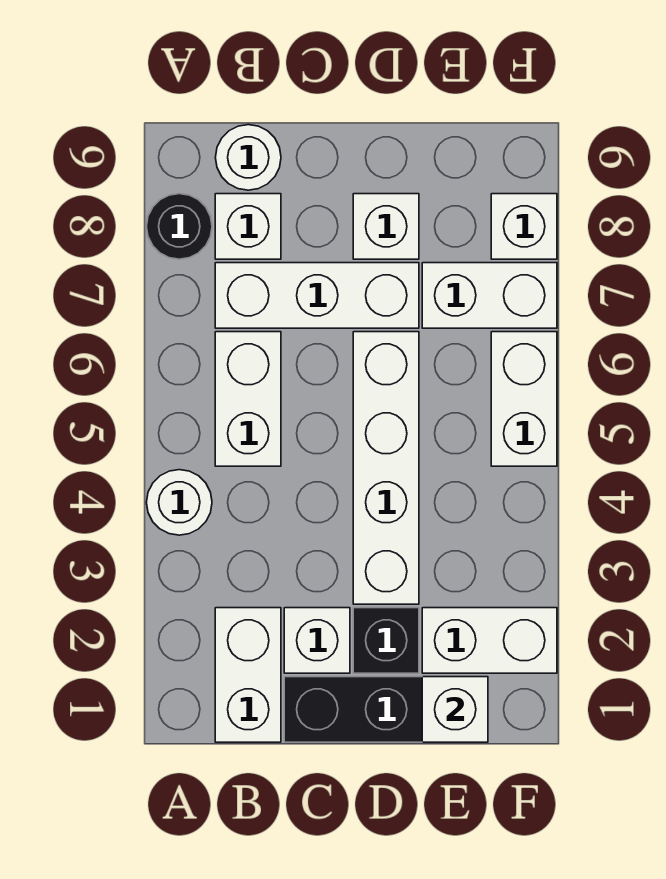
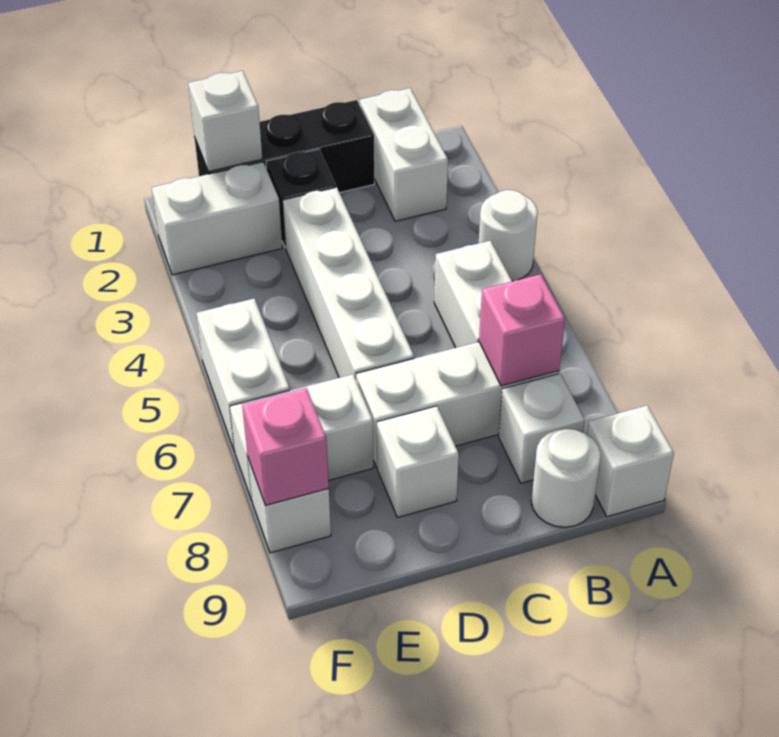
black 1x1 round brick [147,194,212,259] -> none
none -> pink 1x1 brick [479,274,565,386]
white 1x1 brick [284,608,350,673] -> white 1x1 brick moved to [587,406,674,517]
none -> pink 1x1 brick [242,388,329,505]

